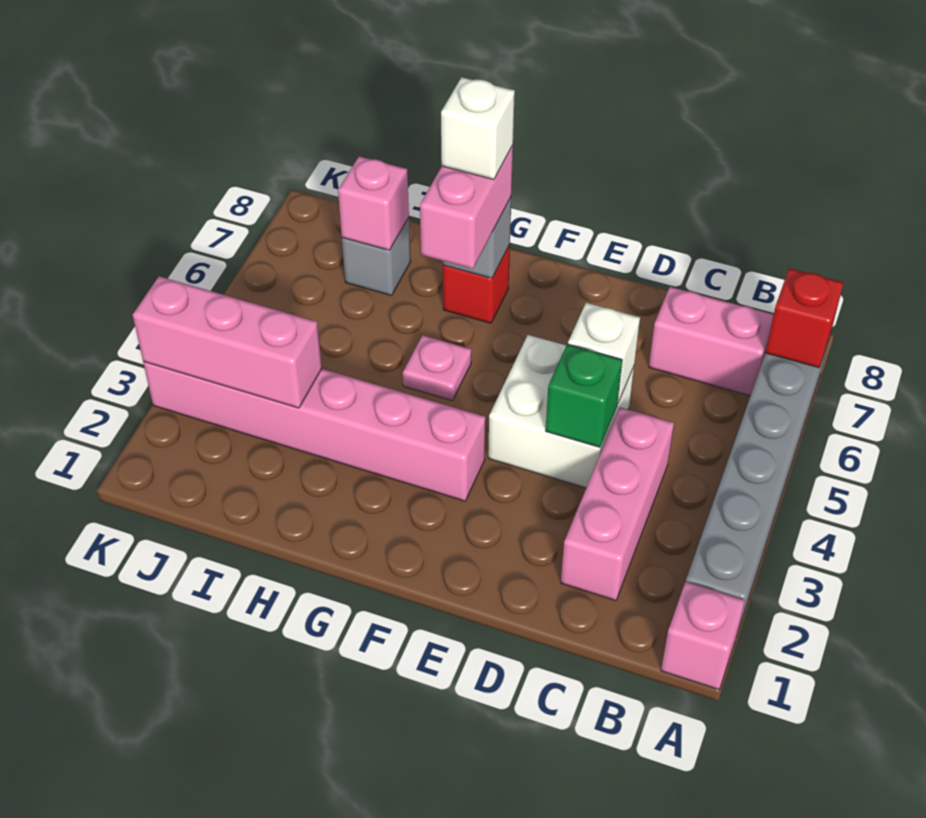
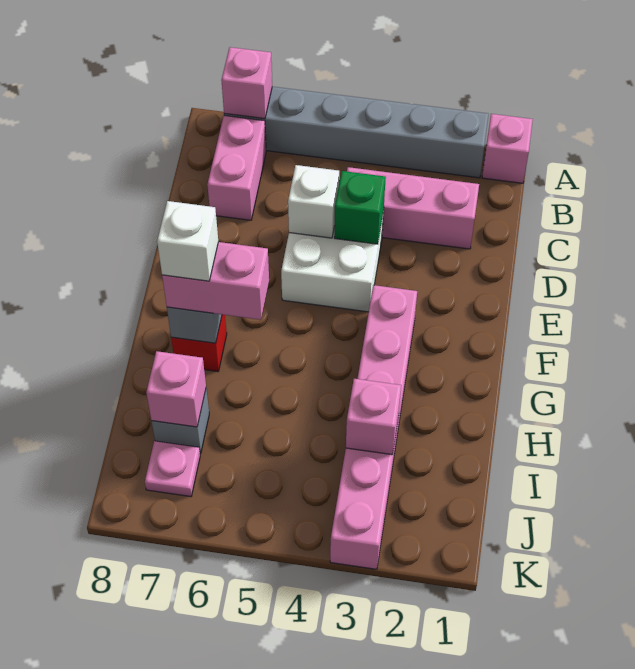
red 1x1 brick [766,268,843,368] -> pink 1x1 brick [221,47,272,119]
pink 1x1 plate [403,335,471,401] -> pink 1x1 plate moved to [145,441,200,497]
pink 1x3 brick [133,276,322,408] -> pink 1x1 brick [346,379,401,455]

